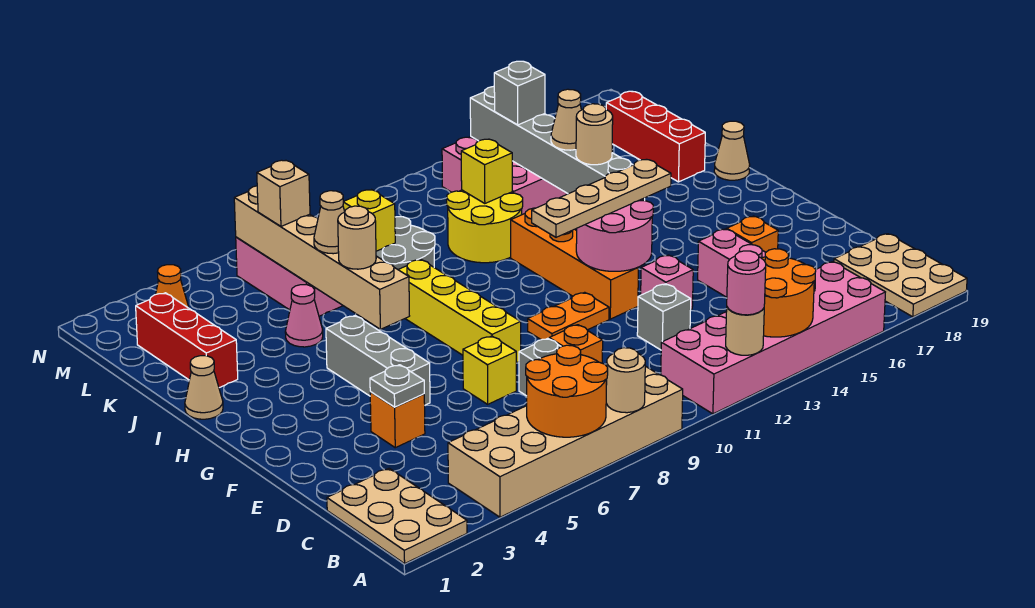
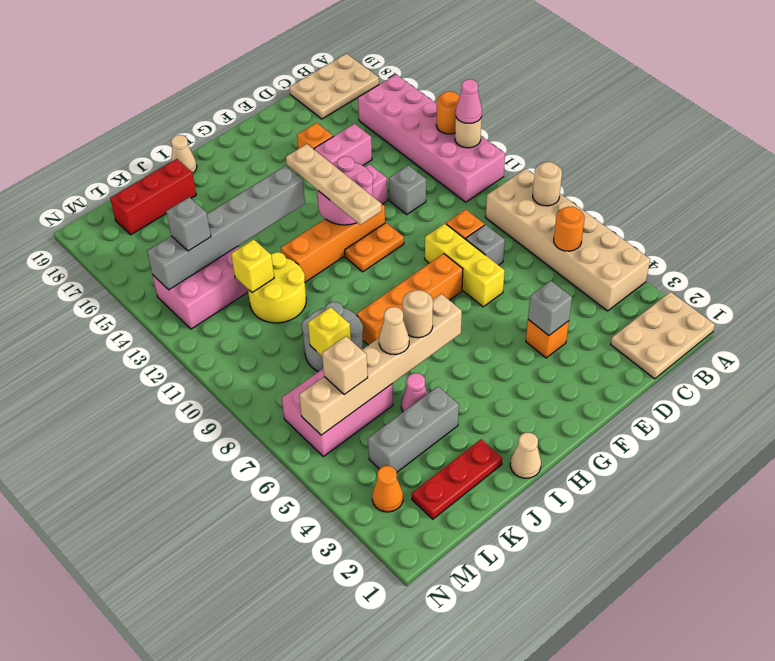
orange 2x2 round brick [526,345,608,437] -> orange 1x1 round brick [554,207,584,251]
pink 1x1 round brick [727,251,766,315] -> pink 1x1 cone [456,79,482,123]
orange 2x2 round brick [762,249,816,337] -> orange 1x1 round brick [436,91,460,134]
grey 1x1 plate [370,365,424,407] -> grey 1x1 brick [528,281,572,336]
yellow 1x1 brick [463,336,516,404] -> yellow 1x3 brick [425,224,505,307]
grey 1x3 brick [326,316,430,405] -> grey 1x3 brick moved to [368,387,459,472]
yellow 1x4 brick [398,260,521,363] -> orange 1x4 brick [357,254,463,345]
orange 1x2 plate [528,292,609,340] -> orange 1x2 plate turned to [345,223,404,272]
tan 1x1 round brick [576,104,613,165] -> none
red 1x3 brick [136,293,238,388] -> red 1x3 plate [412,439,502,519]
tan 1x1 cone [551,89,581,150] -> none

